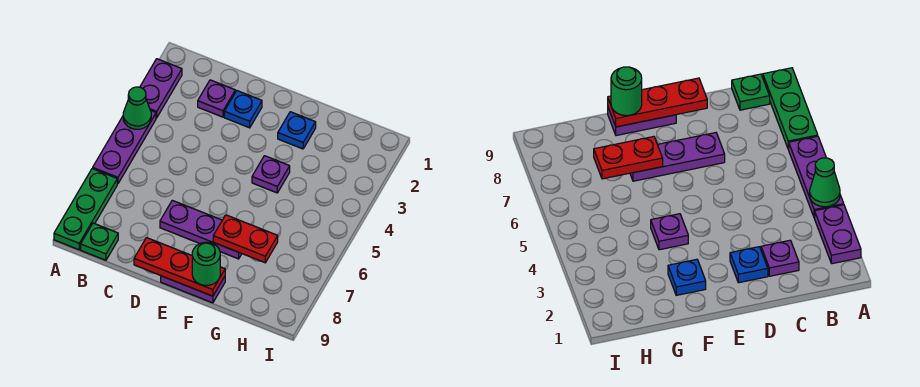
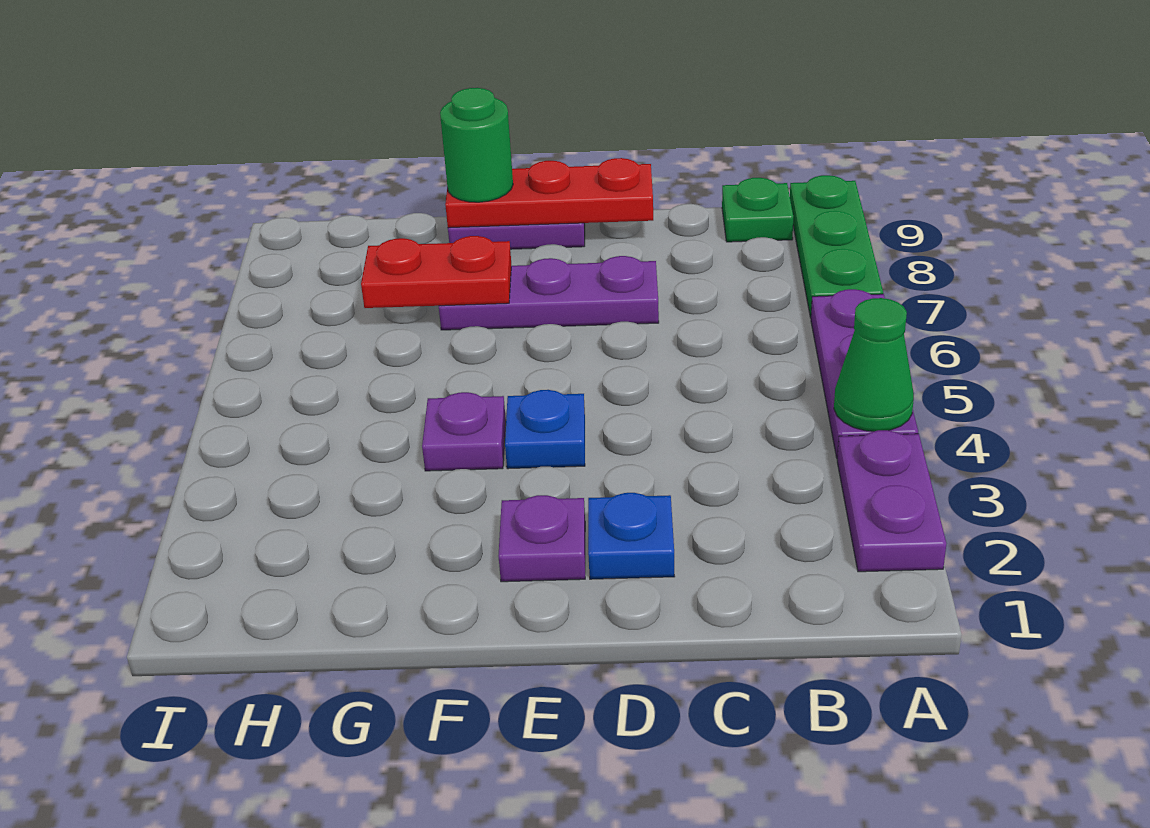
purple 1x1 plate [198,80,235,117] -> purple 1x1 plate moved to [498,495,585,582]
blue 1x1 plate [278,112,316,149] -> blue 1x1 plate moved to [505,390,585,469]

